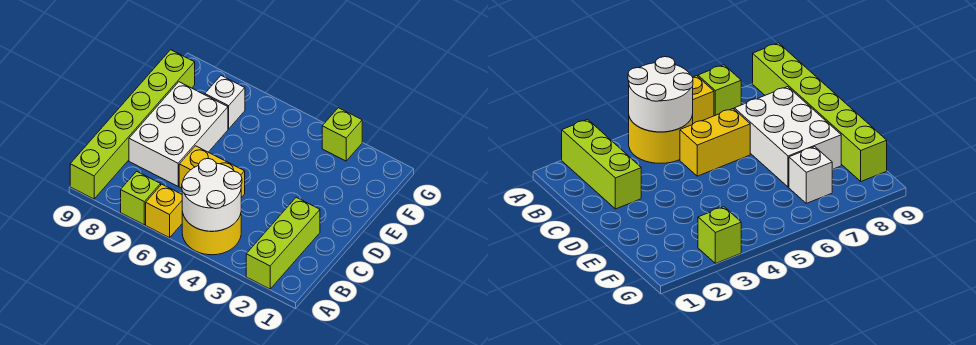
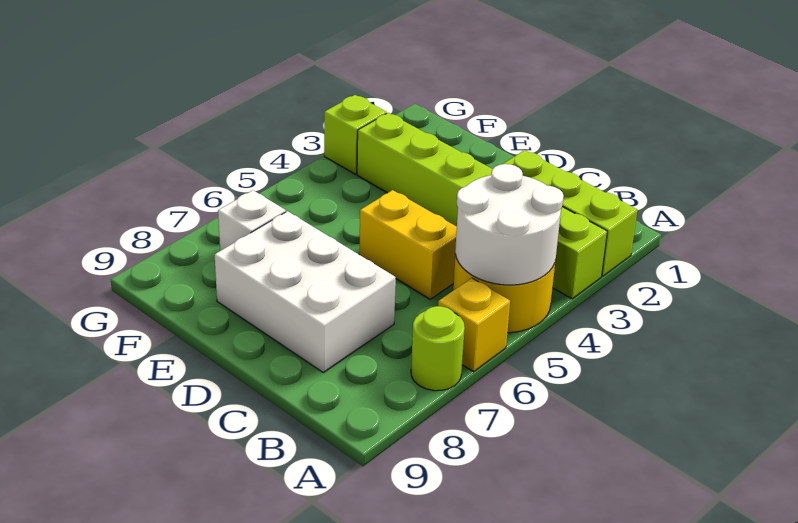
lime 1x1 brick [121,171,161,225] -> lime 1x1 round brick [411,306,465,391]
lime 1x6 brick [70,50,195,199] -> lime 1x6 brick moved to [357,113,607,299]
yellow 1x2 brick [179,146,245,198] -> yellow 1x2 brick turned to [359,190,457,299]

